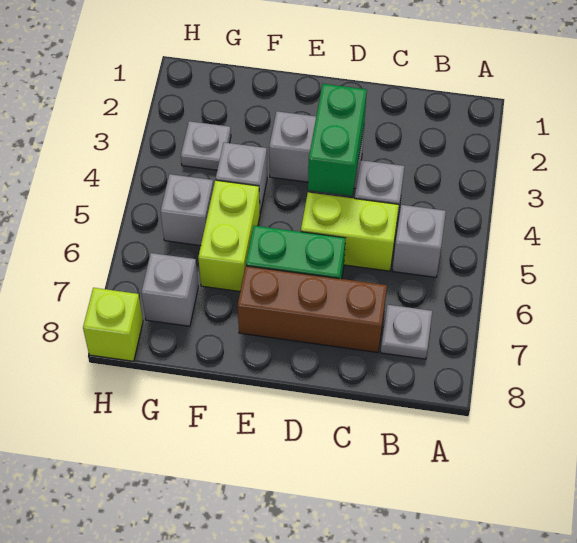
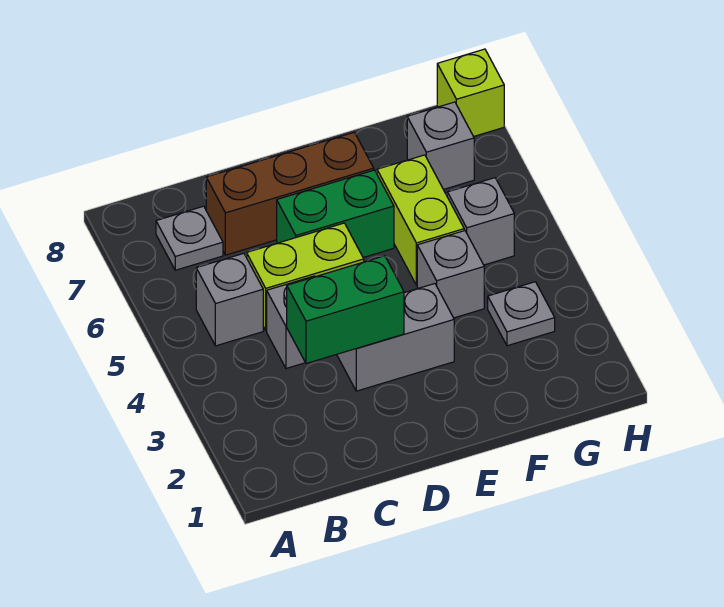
green 1x2 brick [308,84,367,196] -> green 1x2 brick turned to [287,256,404,364]

